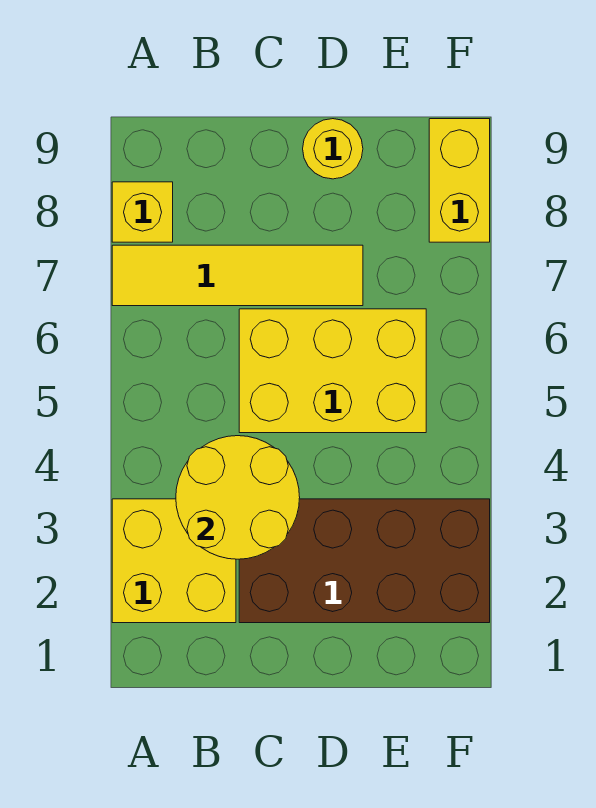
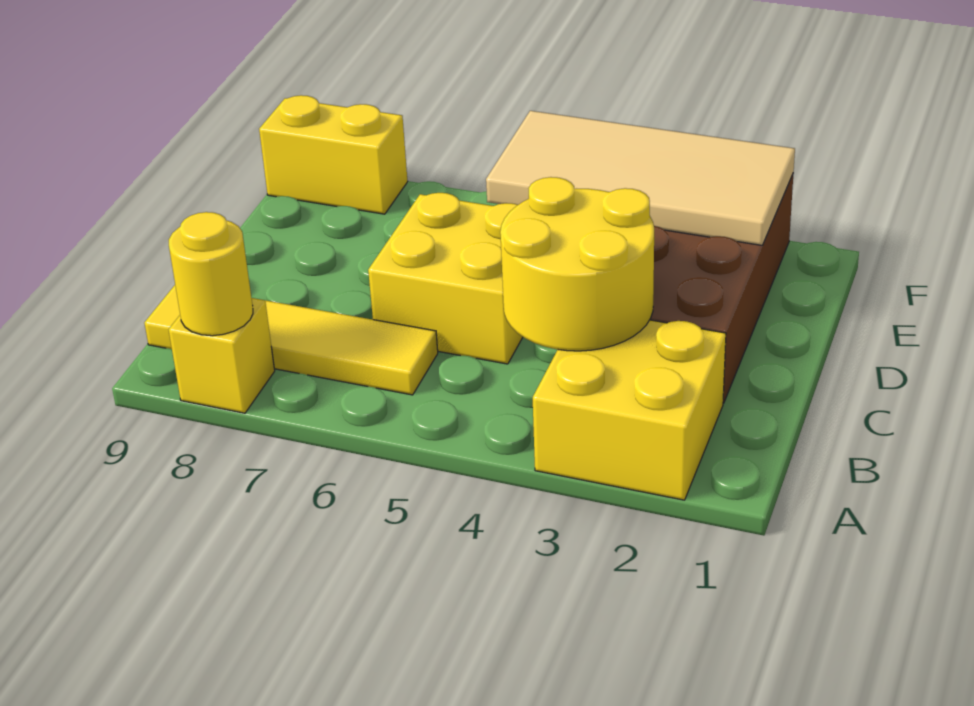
yellow 1x4 tile [112,245,363,306] -> yellow 1x4 tile turned to [144,285,438,395]
yellow 2x3 brick [239,309,426,433] -> yellow 2x2 brick [368,193,523,364]
yellow 1x1 round brick [303,119,363,179] -> yellow 1x1 round brick moved to [169,212,253,336]
none -> tan 2x4 tile [486,111,795,245]

